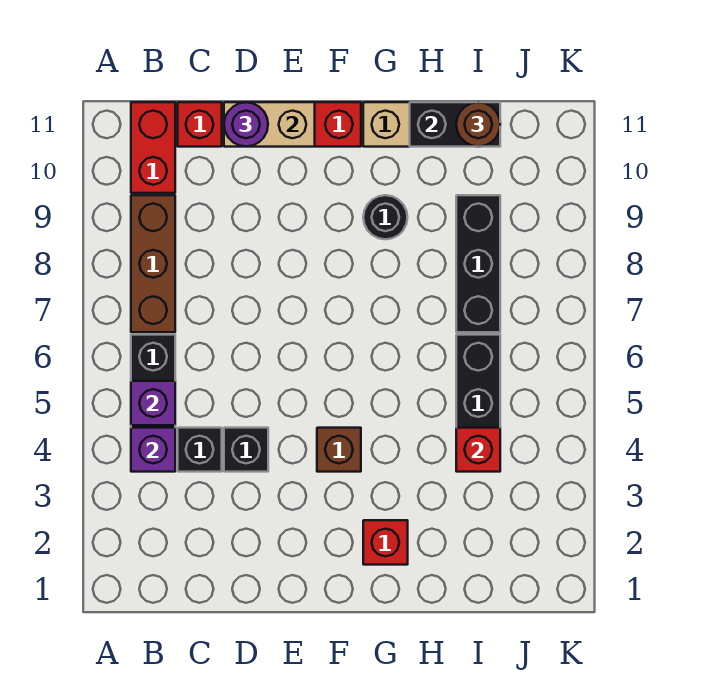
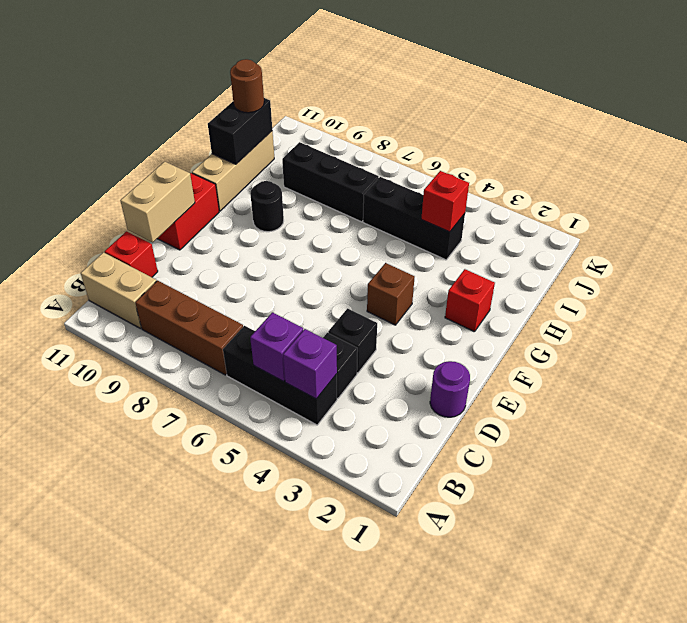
red 1x2 brick [131,102,175,193] -> tan 1x2 brick [81,252,156,329]
purple 1x1 round brick [224,102,268,147] -> purple 1x1 round brick moved to [430,361,470,417]

